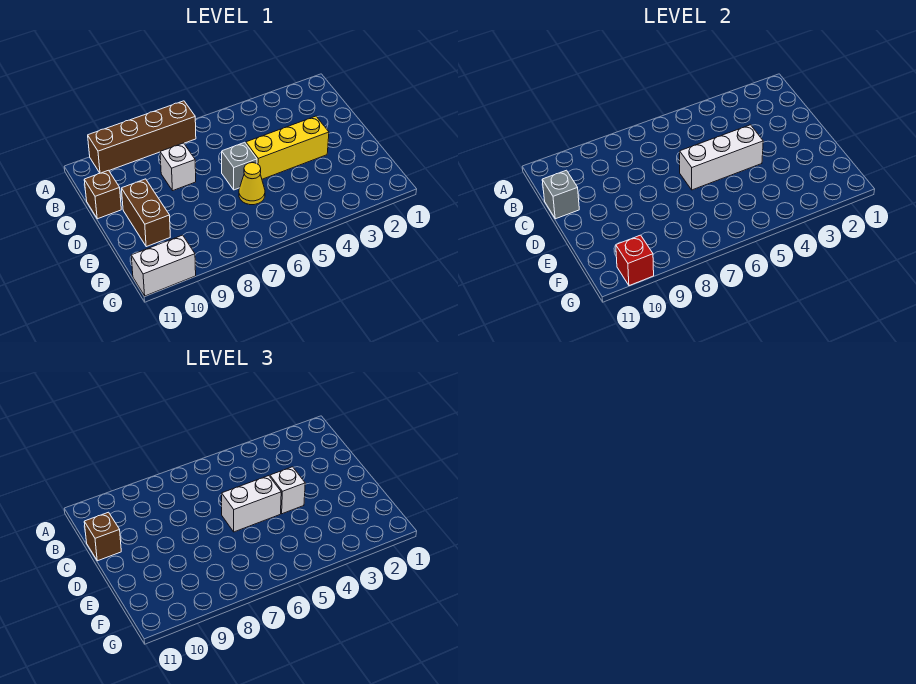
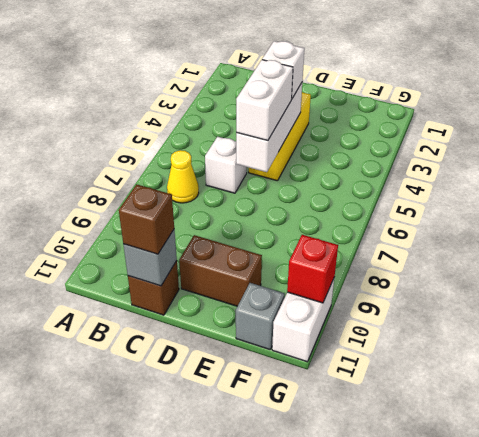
brown 1x4 brick [88,101,196,173] -> none
white 1x1 brick [160,143,196,191] -> white 1x1 brick moved to [205,137,247,193]
grey 1x1 brick [222,142,257,190] -> grey 1x1 brick moved to [236,283,285,350]
yellow 1x1 cone [239,163,265,205] -> yellow 1x1 cone moved to [167,150,199,203]

